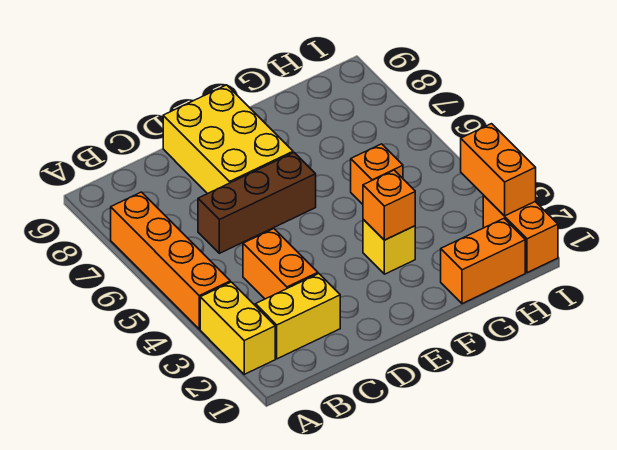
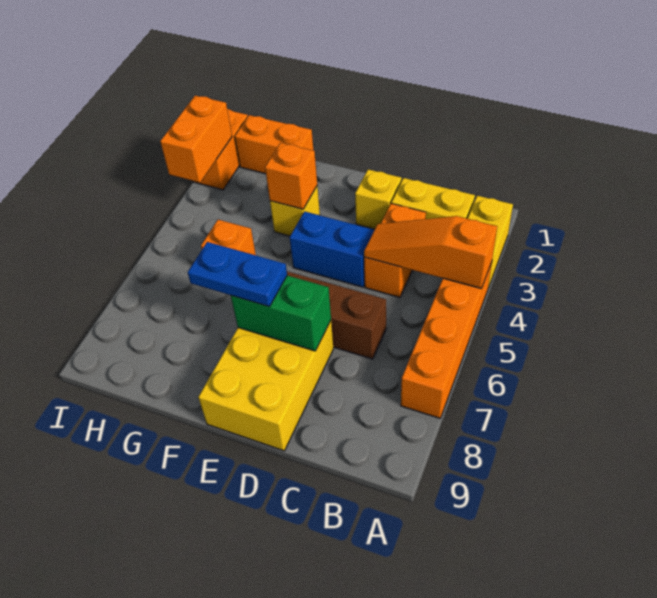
none -> orange 1x3 slope [364,216,497,289]
none -> yellow 1x1 brick [355,169,402,229]
none -> blue 1x2 brick [290,212,374,287]
none -> green 1x2 brick [231,275,331,351]
none -> blue 1x2 plate [188,242,287,307]

